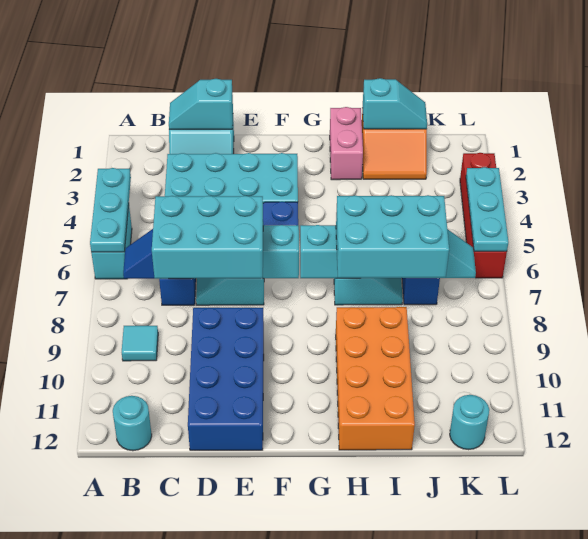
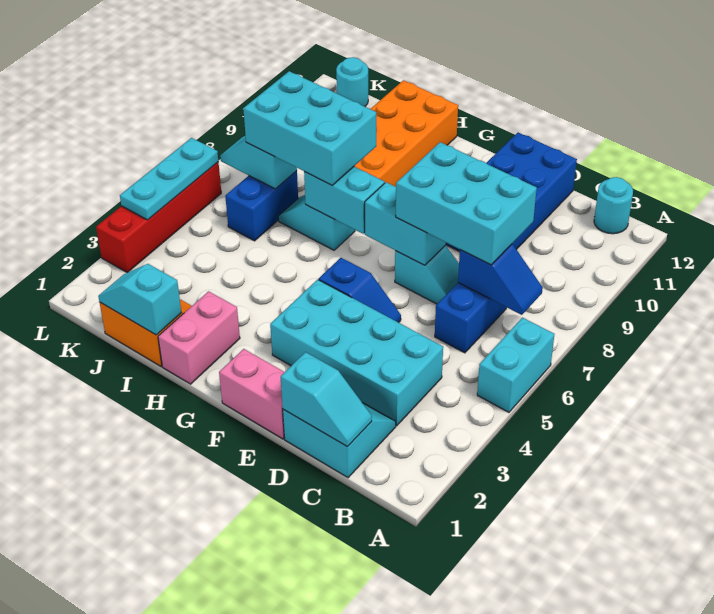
cyan 1x3 plate [90,168,131,252] -> none
cyan 1x1 tile [122,326,158,361] -> none
none -> pink 1x2 brick [219,349,285,439]

